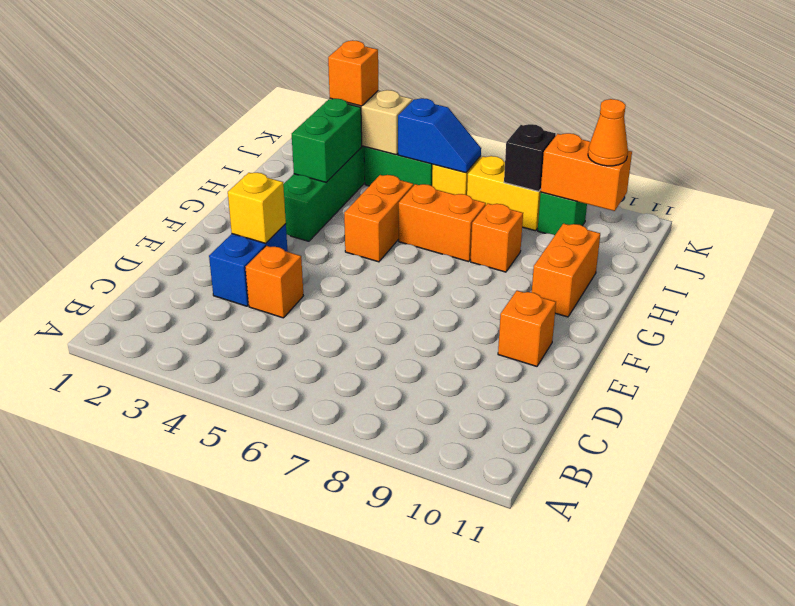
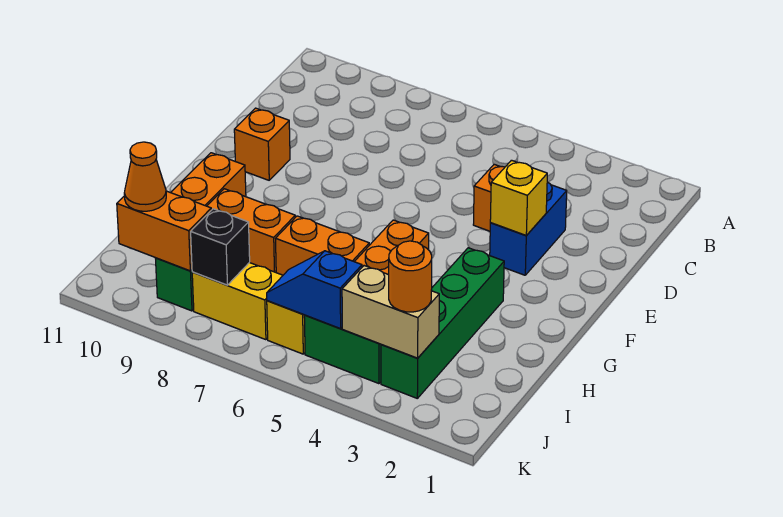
green 1x2 brick [292,99,362,182] -> none
orange 1x1 brick [471,204,523,272] -> orange 1x2 brick [207,189,295,272]
orange 1x1 brick [328,40,378,106] -> orange 1x1 round brick [389,241,432,312]

